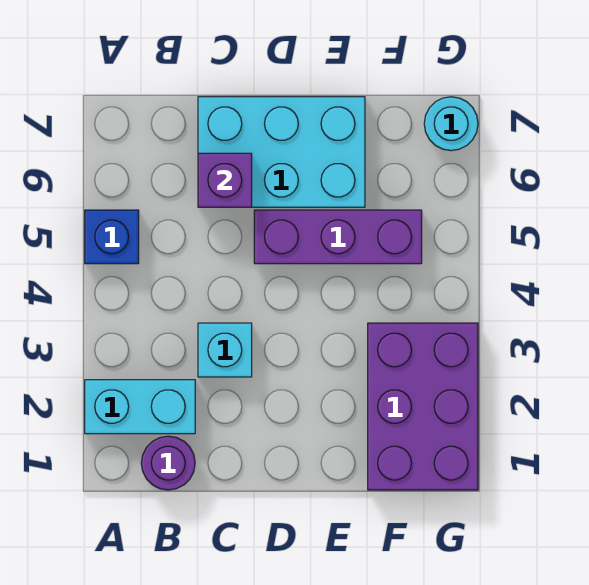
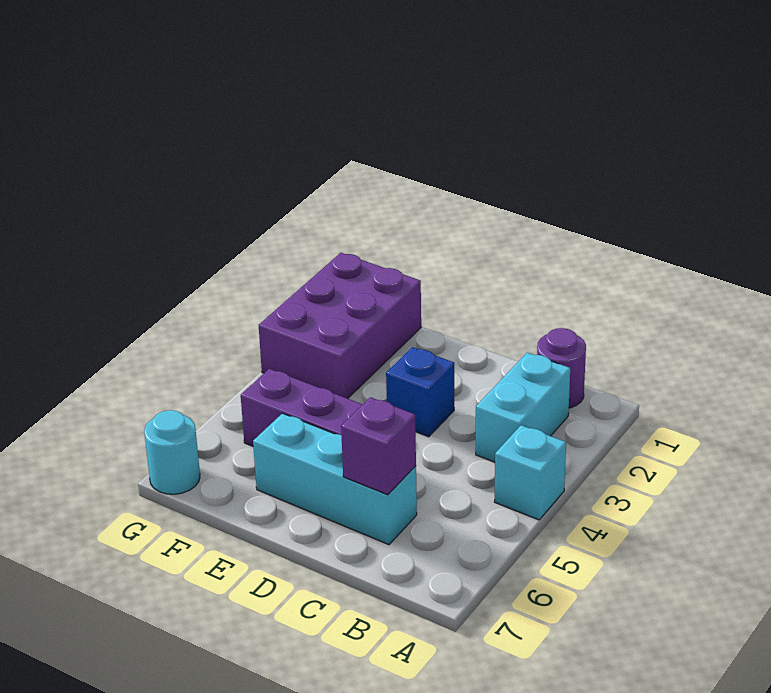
cyan 1x2 brick [85,380,195,434] -> cyan 1x2 brick turned to [476,353,570,462]
blue 1x1 brick [85,210,139,264] -> blue 1x1 brick moved to [386,347,454,437]
cyan 1x1 brick [198,323,252,377] -> cyan 1x1 brick moved to [494,425,566,520]
cyan 2x3 brick [198,97,365,207] -> cyan 1x3 brick [253,413,417,545]

